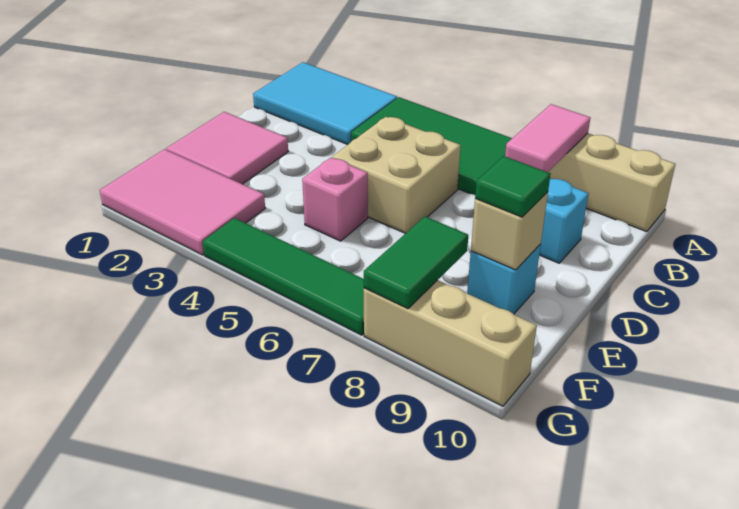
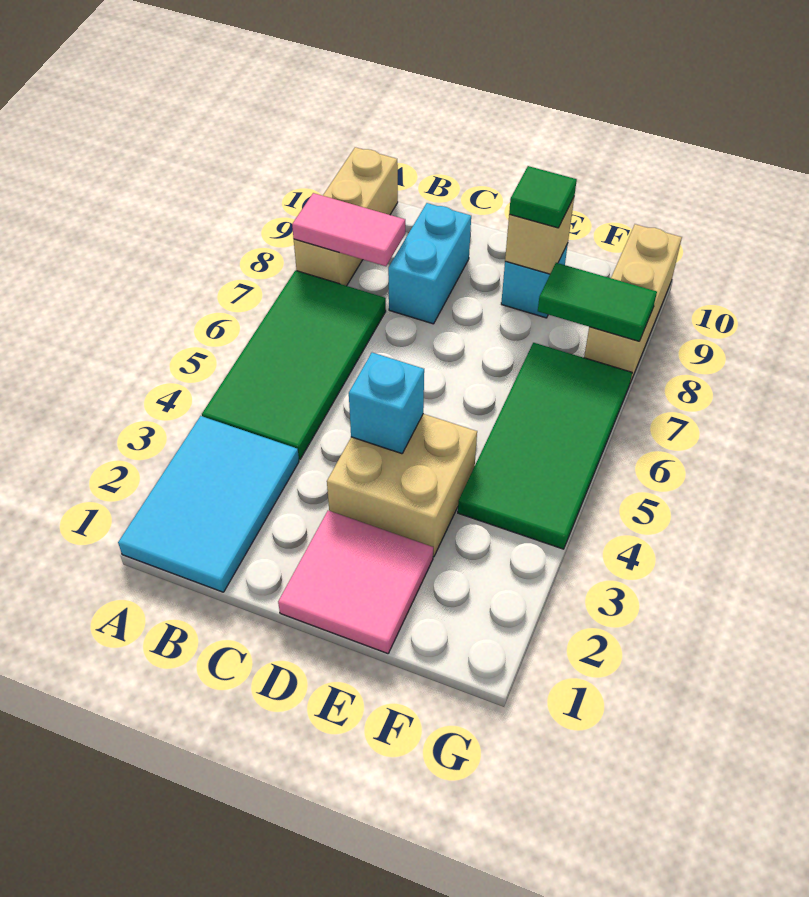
tan 2x2 brick [332,117,461,233] -> tan 2x2 brick moved to [327,414,477,557]
none -> cyan 1x1 brick [349,353,424,454]
pink 1x1 brick [302,158,368,241] -> none
pink 2x3 tile [100,149,265,255] -> none
green 1x4 tile [203,218,364,335] -> green 2x4 tile [458,343,632,549]

